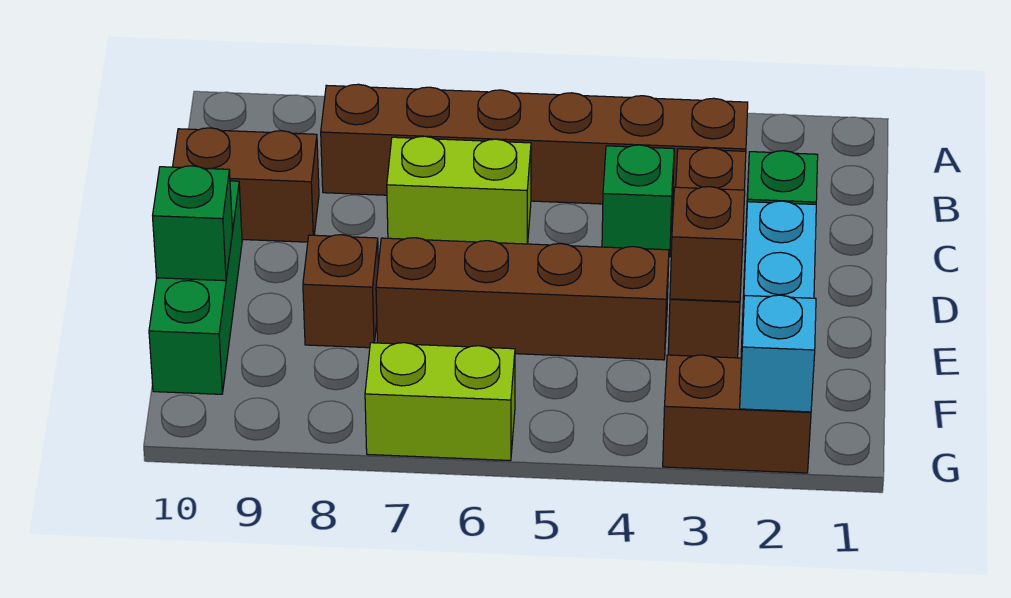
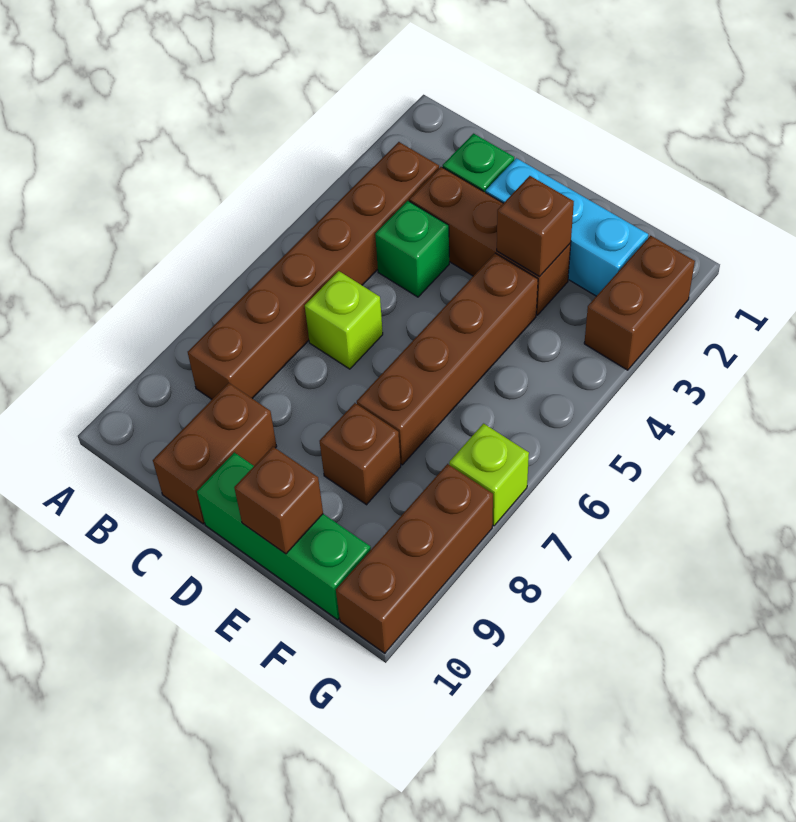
lime 1x2 brick [387,136,531,244] -> lime 1x1 brick [305,271,383,369]
green 1x1 brick [153,166,233,281] -> brown 1x1 brick [234,447,323,554]
cyan 1x1 brick [740,295,816,412] -> none
lime 1x2 brick [365,343,515,461] -> lime 1x1 brick [449,424,529,526]
none -> brown 1x3 brick [336,464,493,653]

